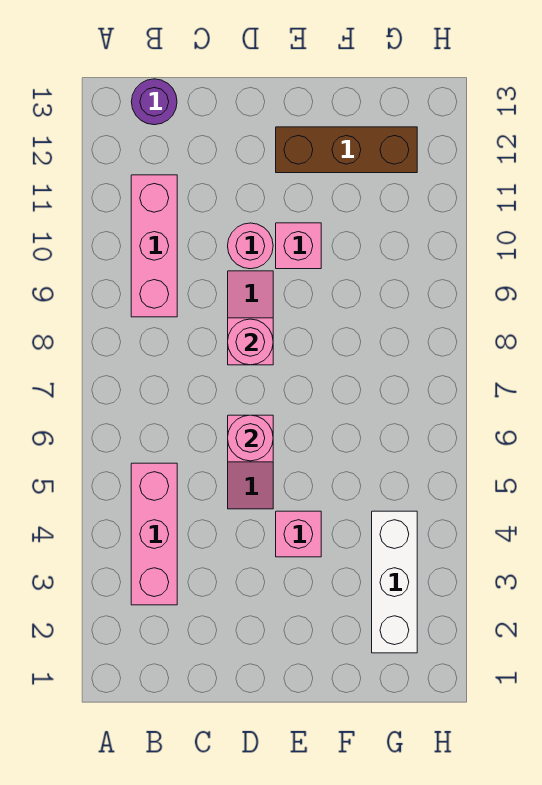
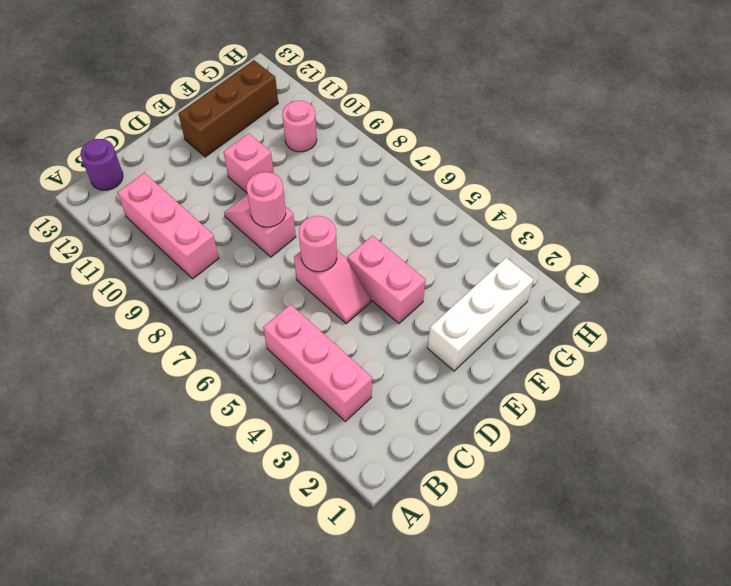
pink 1x1 round brick [228,223,273,269] -> pink 1x1 round brick moved to [282,101,317,152]
pink 1x1 brick [276,511,321,557] -> pink 1x2 brick [347,236,425,323]
white 1x3 brick [372,511,417,653] -> white 1x3 brick turned to [428,258,534,371]

